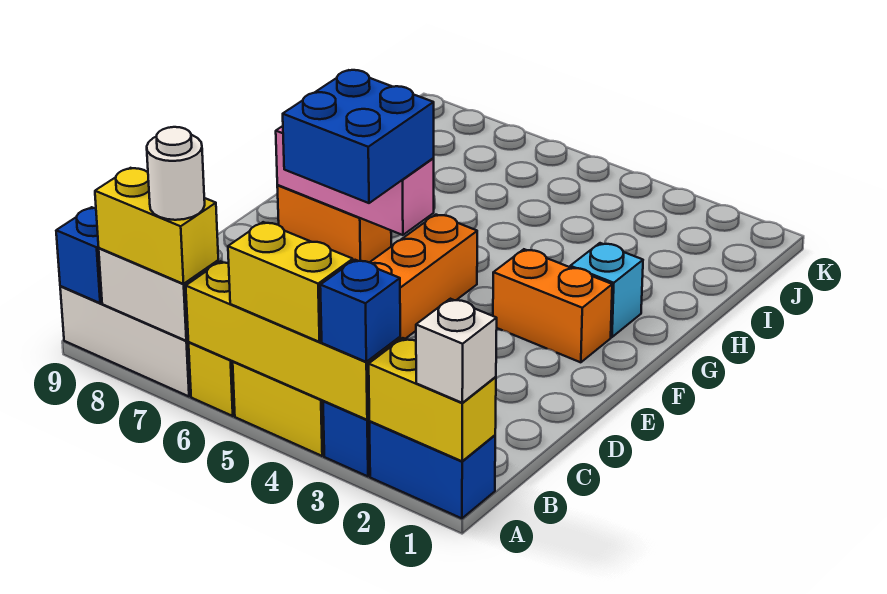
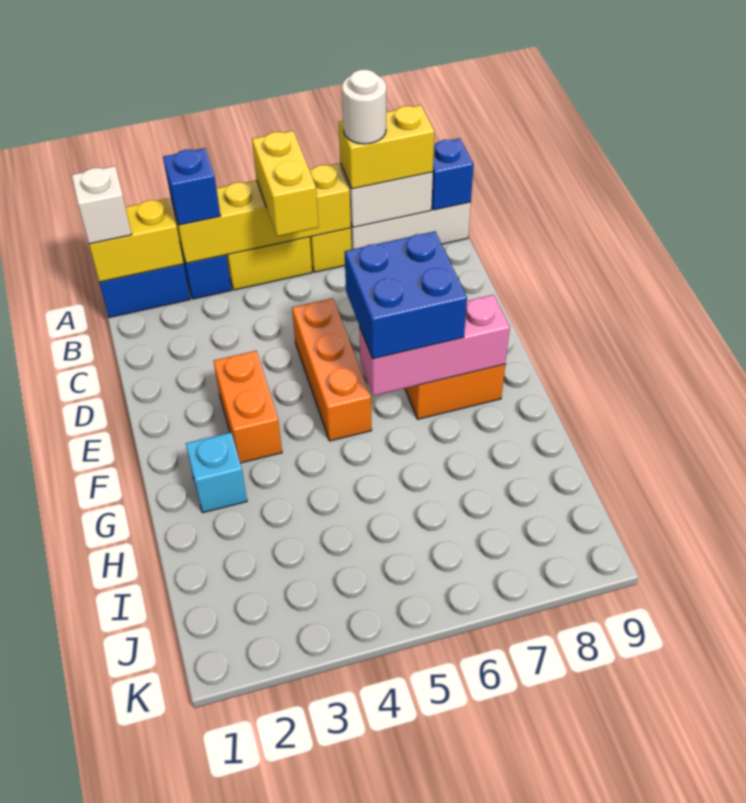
yellow 1x2 brick [228,222,353,342] -> yellow 1x2 brick turned to [252,131,319,236]
orange 1x2 brick [493,249,612,362] -> orange 1x2 brick turned to [214,351,282,463]

